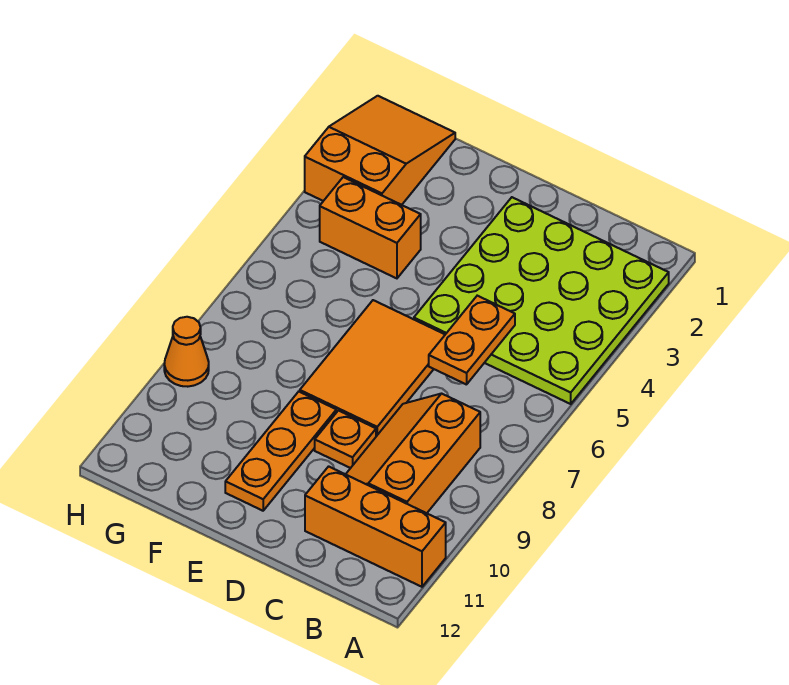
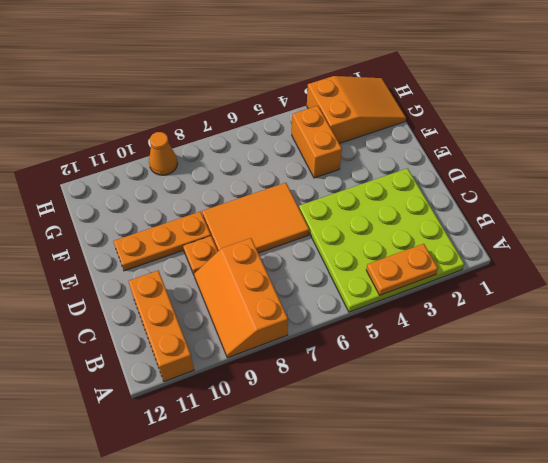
orange 2x3 slope [346,394,480,513] -> orange 2x3 slope turned to [194,238,288,358]
orange 1x2 plate [429,296,515,385] -> orange 1x2 plate moved to [366,244,438,295]

